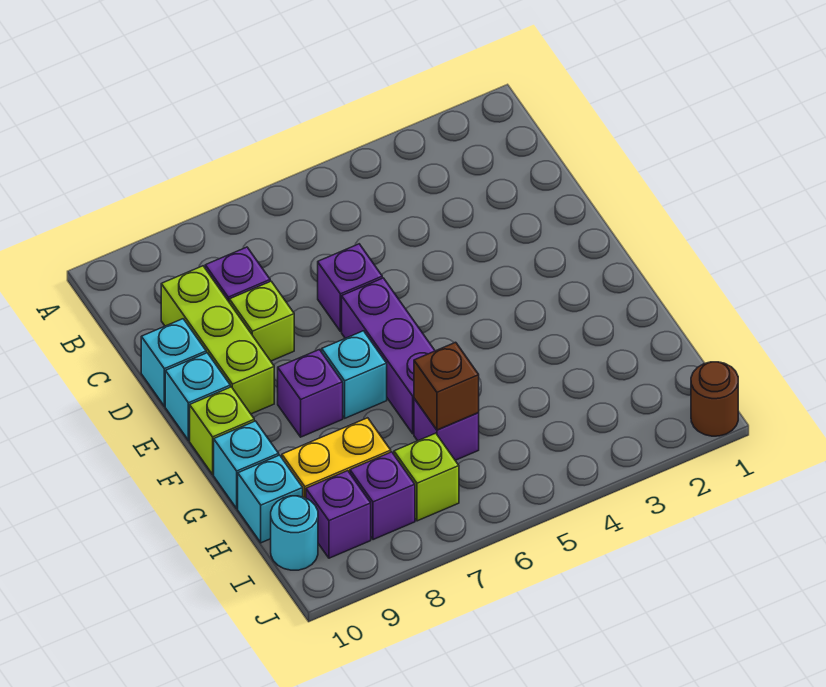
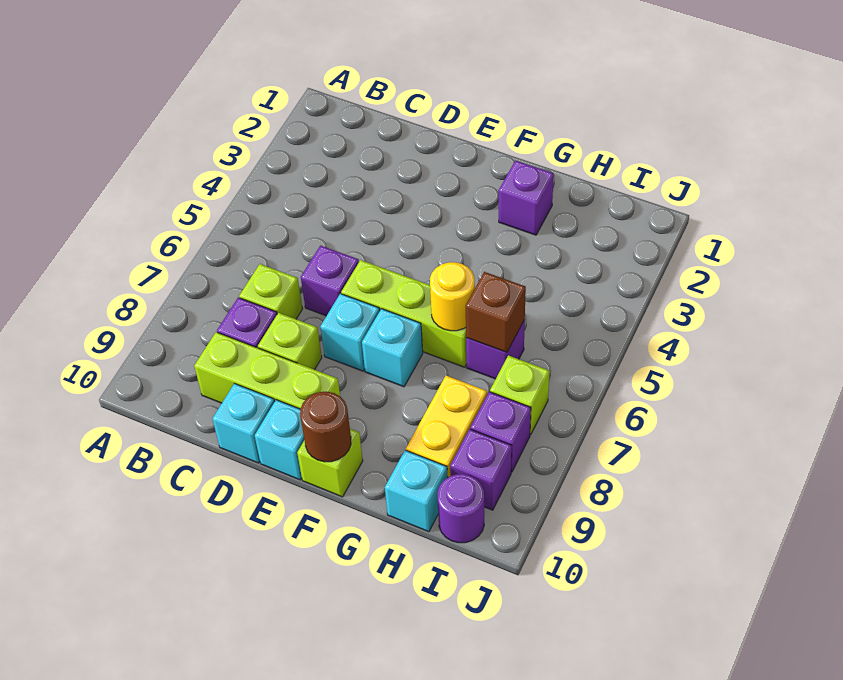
none -> lime 1x1 brick [239,264,302,319]
purple 1x3 brick [342,278,435,434] -> lime 1x3 brick [341,260,467,367]
purple 1x1 brick [278,350,343,437] -> purple 1x1 brick moved to [499,161,554,235]
none -> yellow 1x1 round brick [430,262,475,331]
cyan 1x1 brick [214,421,279,509] -> cyan 1x1 brick moved to [320,294,380,371]
cyan 1x1 round brick [271,496,318,570] -> purple 1x1 round brick [437,474,484,543]
brown 1x1 round brick [691,362,738,436] -> brown 1x1 round brick moved to [300,392,351,462]

